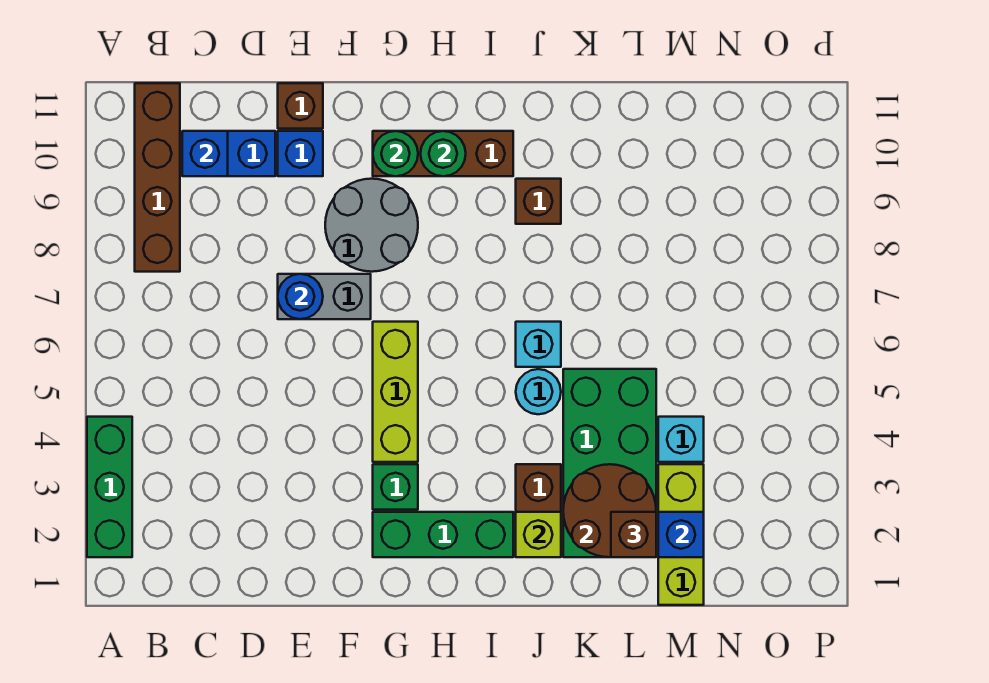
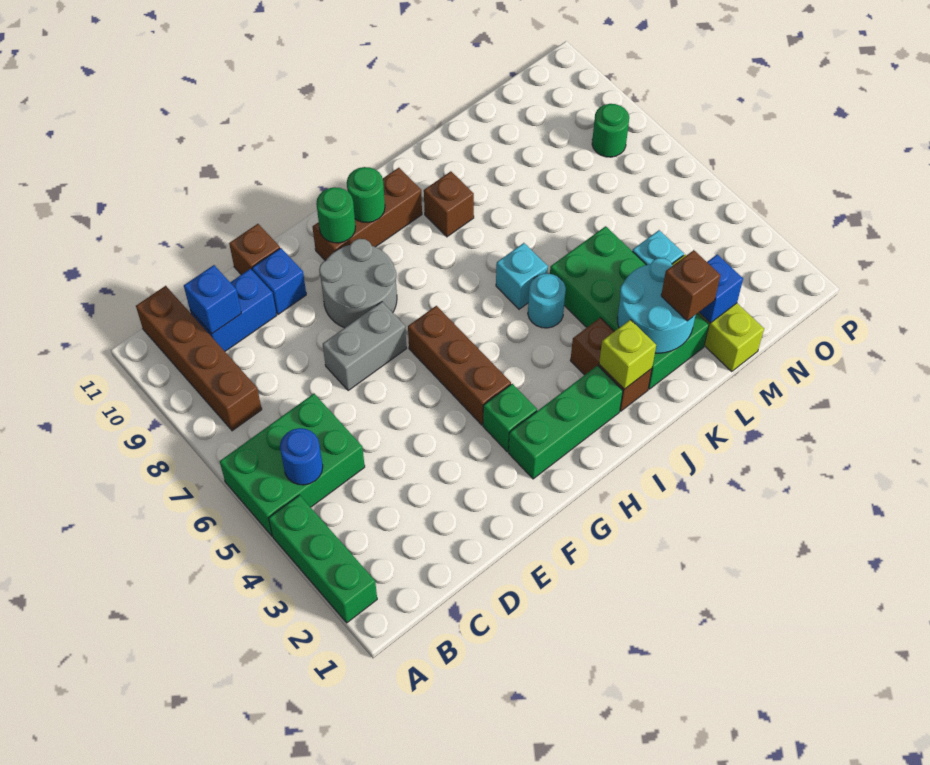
none -> green 2x3 brick [220,394,365,536]
blue 1x1 round brick [278,274,323,319] -> blue 1x1 round brick moved to [280,428,323,485]
lime 1x3 brick [373,322,418,462] -> brown 1x3 brick [408,306,511,425]
brown 2x2 round brick [563,464,656,557] -> cyan 2x2 round brick [617,258,696,353]
none -> green 1x1 round brick [592,104,629,157]

